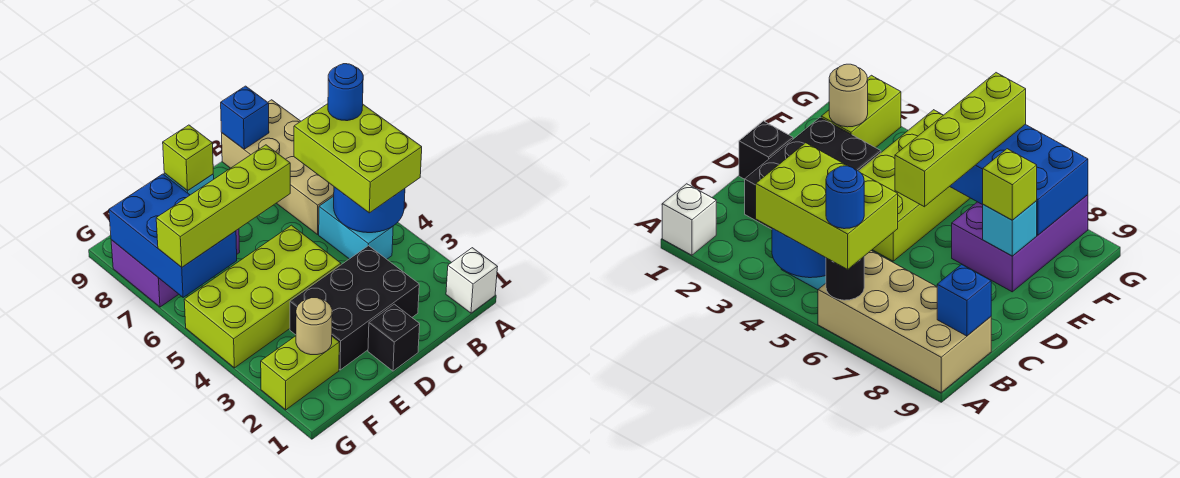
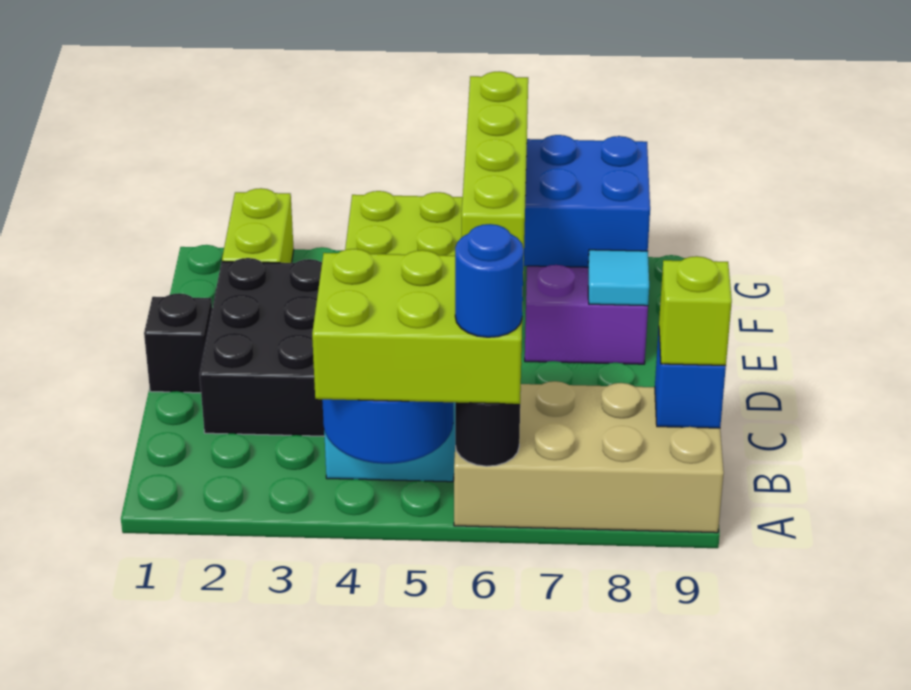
white 1x1 brick [446,248,497,313] -> none
cyan 1x1 brick [983,201,1037,256] -> cyan 1x1 tile [588,250,649,306]
lime 1x1 brick [163,125,213,191] -> lime 1x1 brick moved to [659,256,732,365]
tan 1x1 round brick [296,298,332,355] -> none

